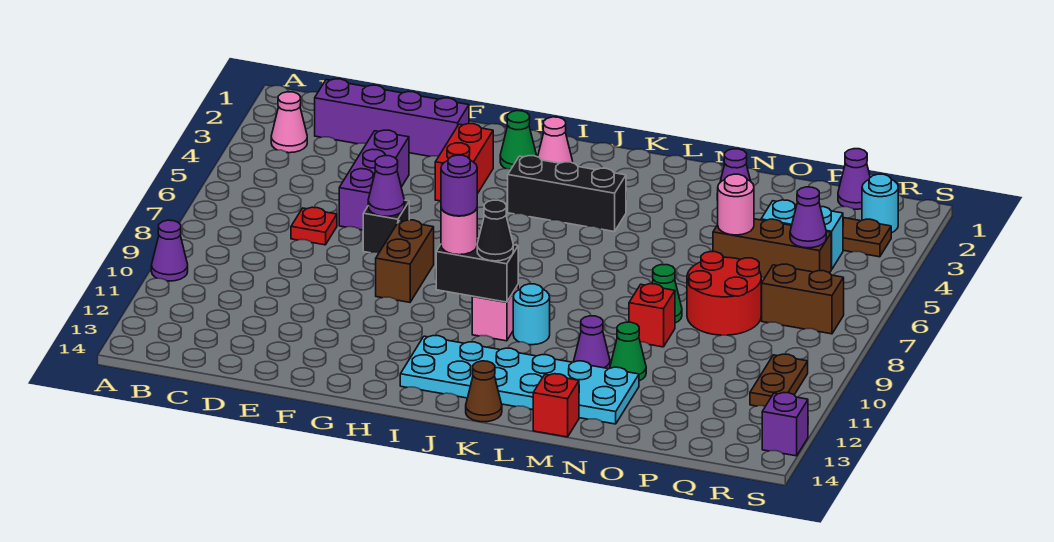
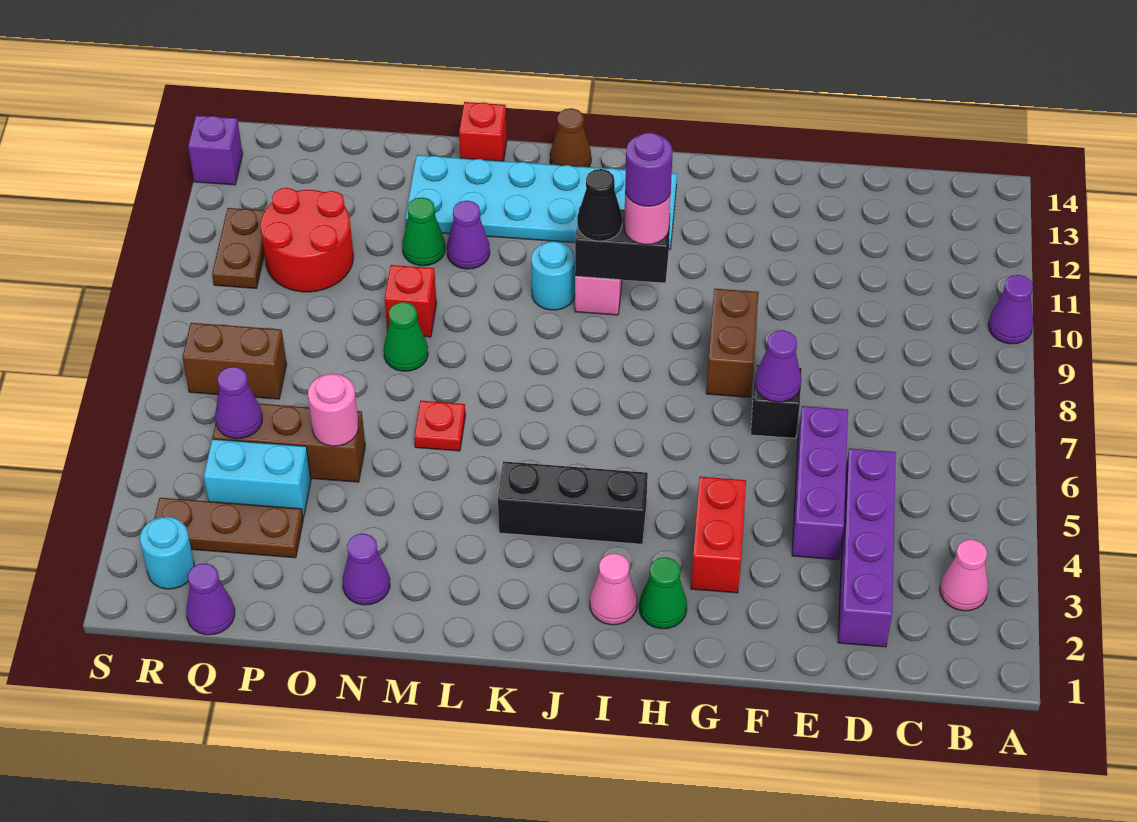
purple 1x4 brick [315,79,469,156] -> purple 1x4 brick turned to [838,448,896,647]
red 1x1 plate [291,207,337,245] -> red 1x1 plate moved to [414,401,465,451]
red 2x2 round brick [687,252,761,335] -> red 2x2 round brick moved to [261,188,353,292]

